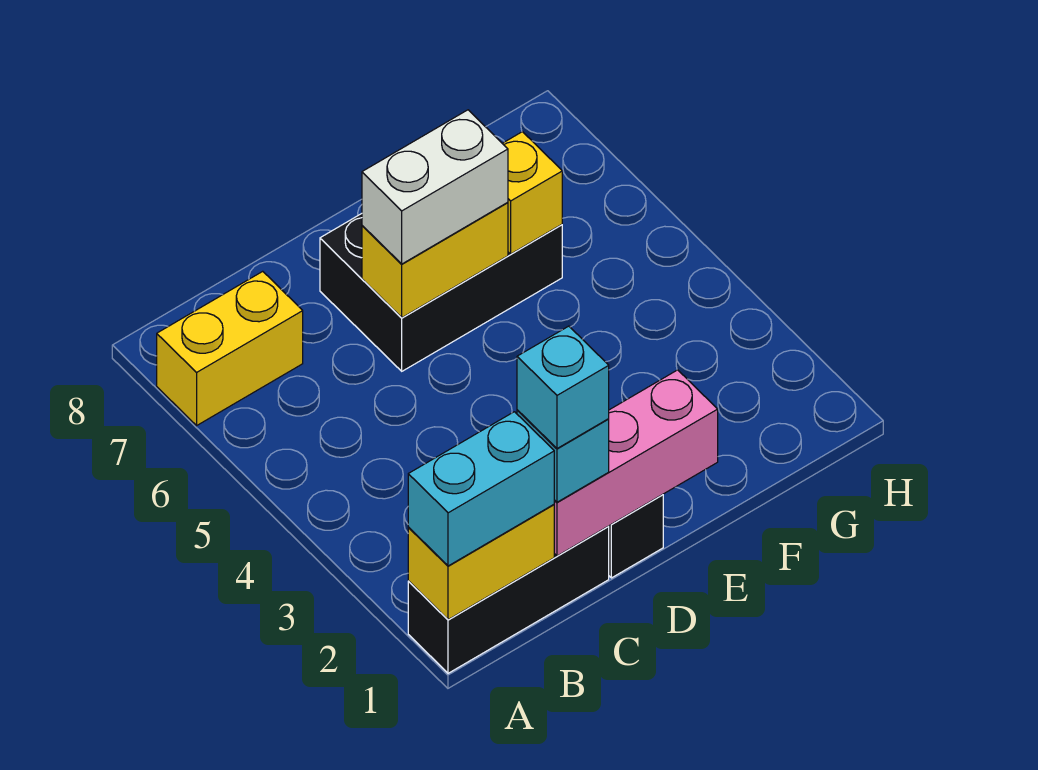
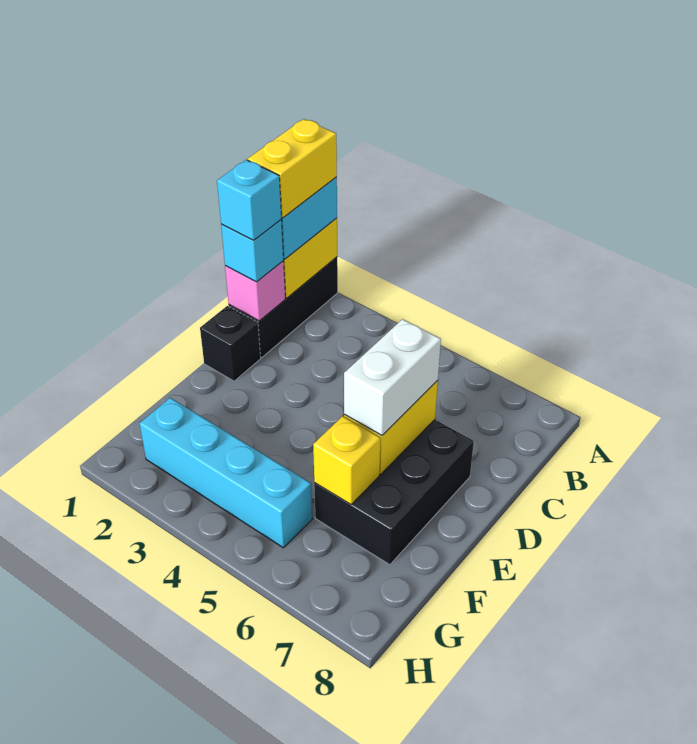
yellow 1x2 brick [157,271,303,425] -> yellow 1x2 brick moved to [248,119,337,218]
pink 1x3 brick [554,370,718,556] -> pink 1x1 brick [225,261,285,321]
none -> cyan 1x4 brick [140,398,312,548]

